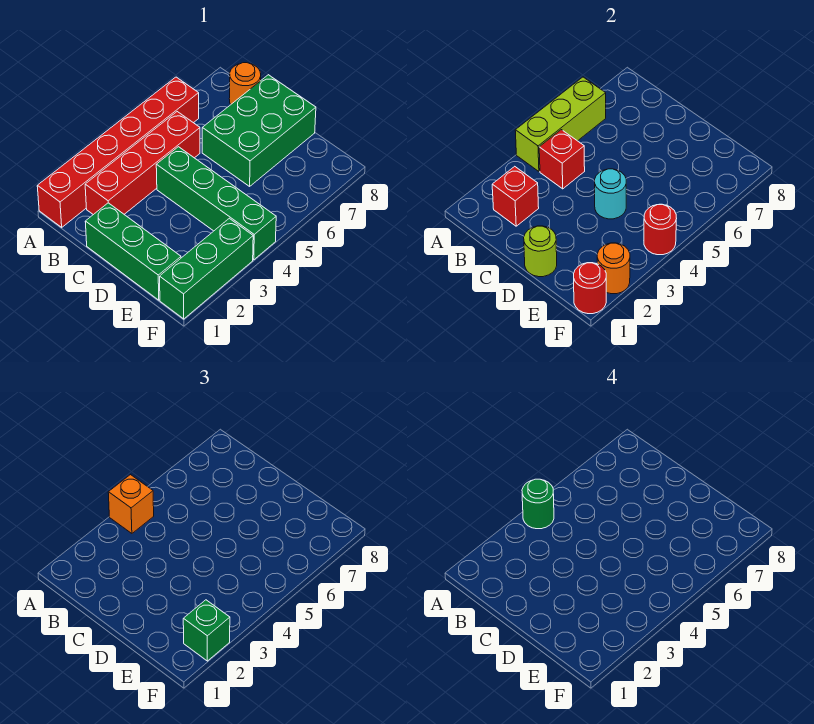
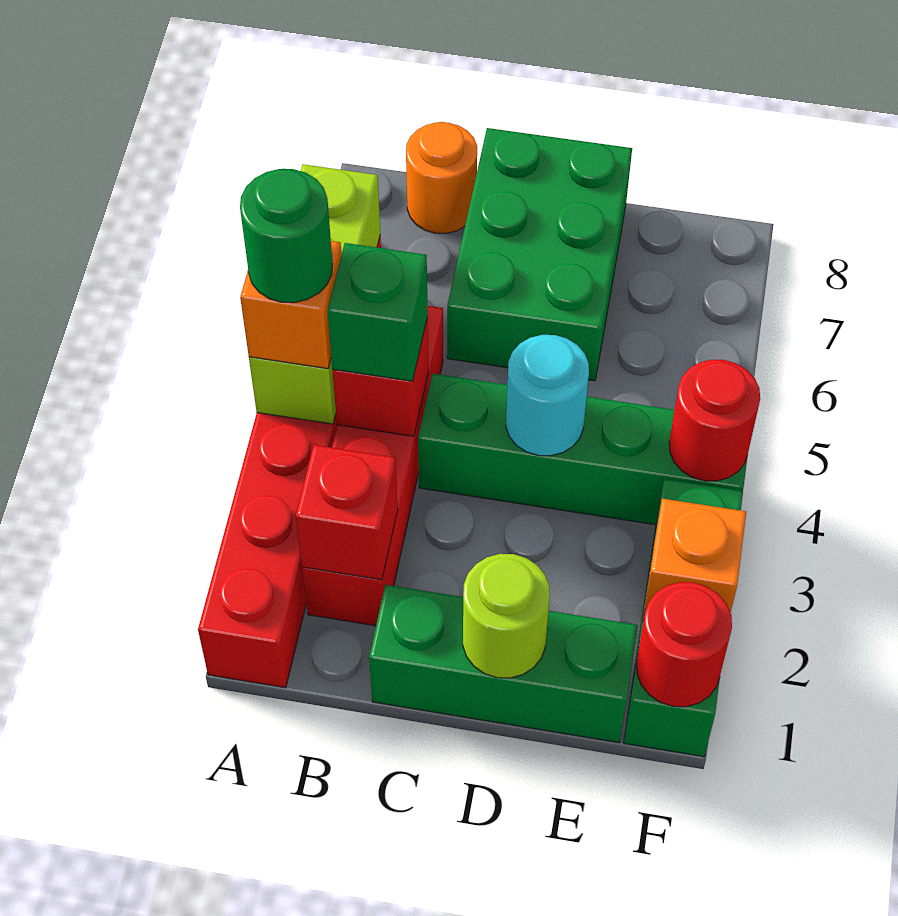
orange 1x1 round brick [597,243,630,294] -> orange 1x1 brick [643,499,746,621]
green 1x1 brick [183,600,230,661] -> green 1x1 brick moved to [327,243,428,381]

